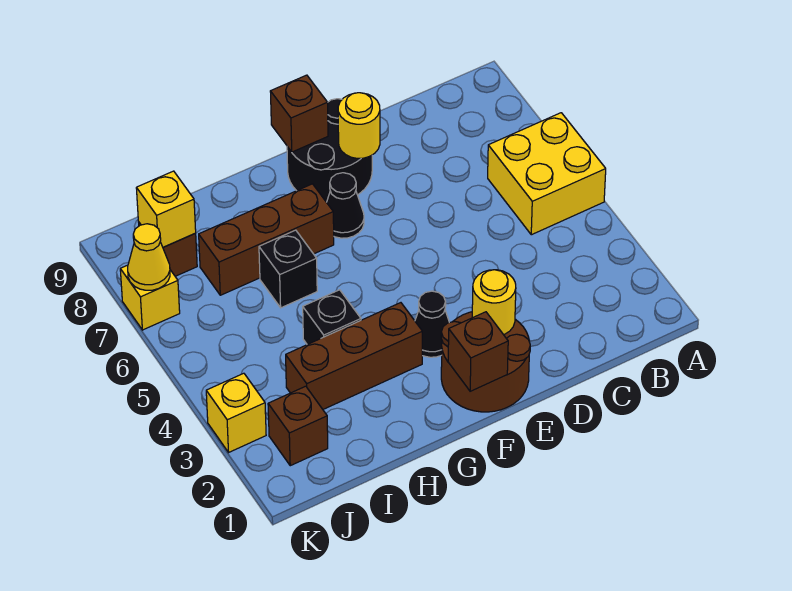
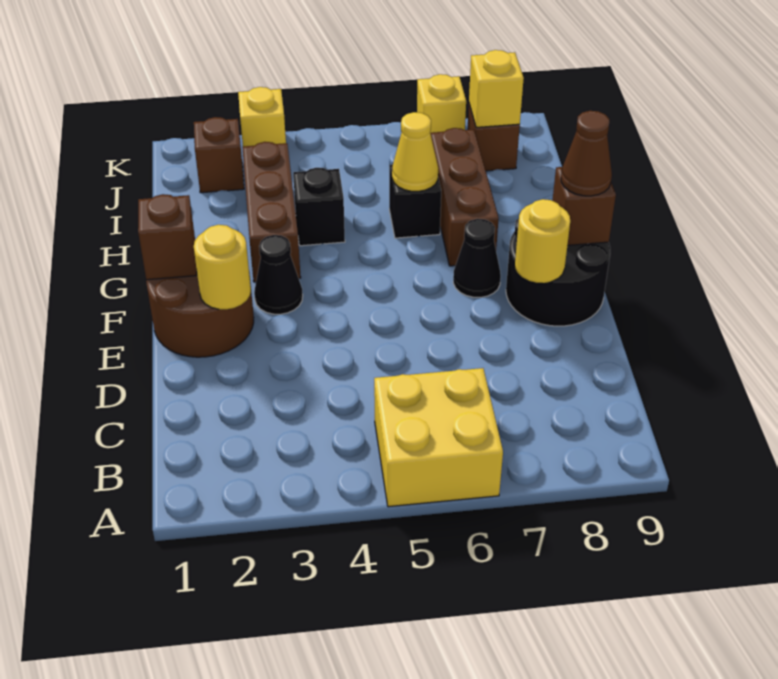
none -> brown 1x1 cone [561,111,612,196]
yellow 1x1 cone [128,224,170,290] -> yellow 1x1 cone moved to [392,112,438,191]

